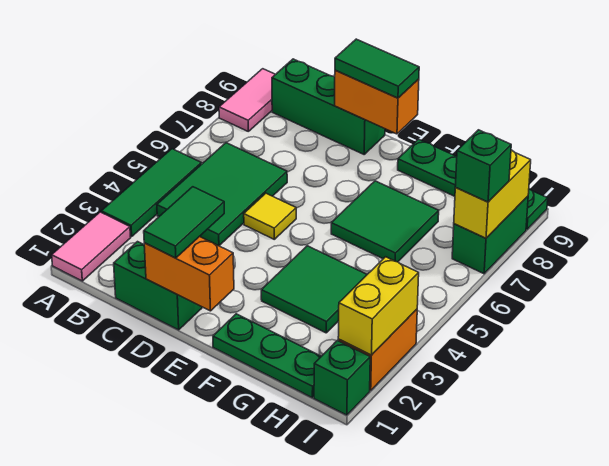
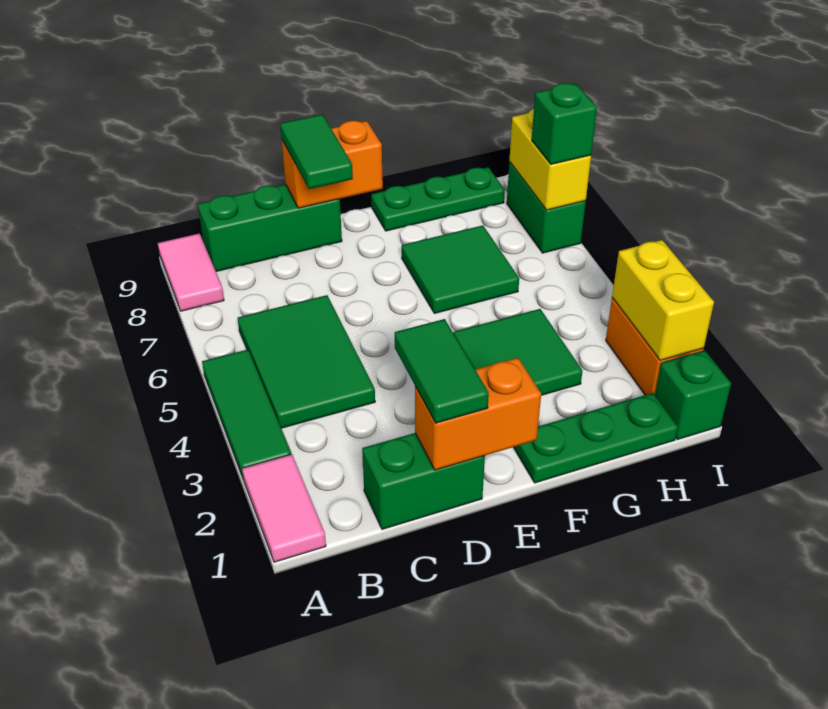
yellow 1x1 tile [244,193,296,239] -> none
green 1x2 tile [335,39,419,98] -> green 1x2 tile turned to [280,114,353,189]
green 1x4 plate [398,139,548,229] -> green 1x3 plate [371,167,505,231]

